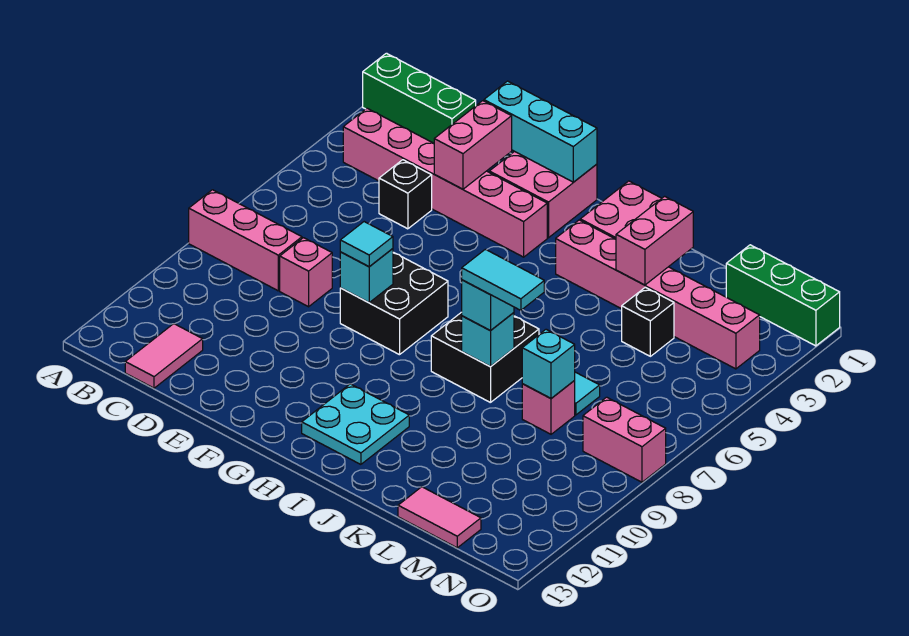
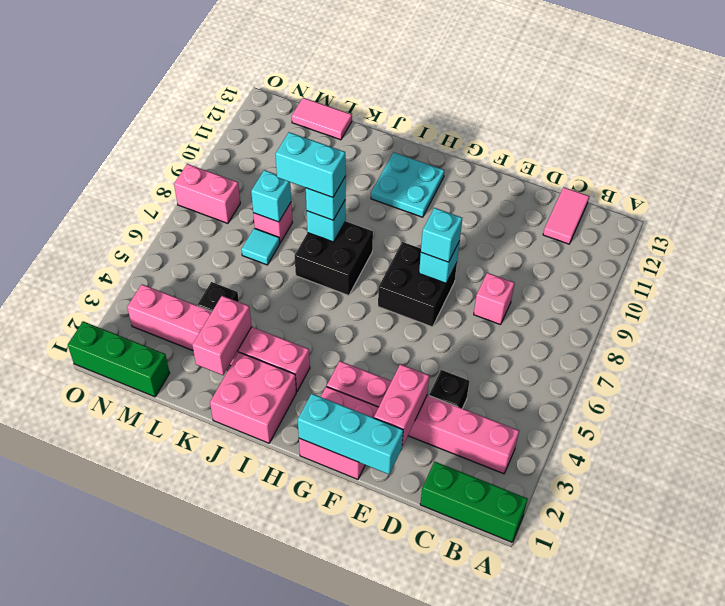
pink 1x3 brick [189,190,302,291] -> none
cyan 1x1 tile [340,222,393,267] -> cyan 1x1 brick [421,208,462,262]
cyan 1x2 tile [462,249,544,310] -> cyan 1x2 brick [276,132,346,197]

